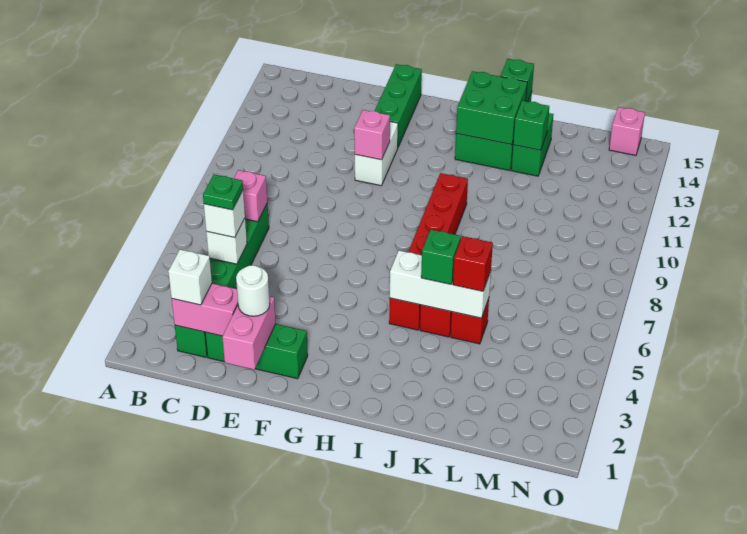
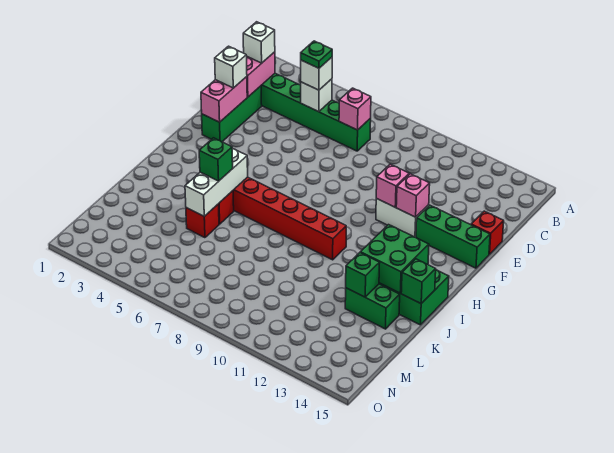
pink 1x2 brick [222,296,276,370] -> pink 1x2 brick turned to [201,77,247,122]
white 1x1 round brick [236,265,270,316] -> white 1x1 brick [215,46,247,88]
red 1x1 brick [453,236,493,291] -> red 1x1 brick moved to [471,211,504,254]
pink 1x1 brick [609,107,645,155] -> pink 1x1 brick moved to [396,174,430,217]

